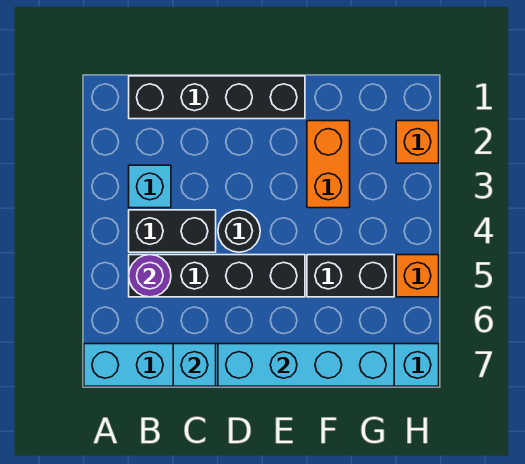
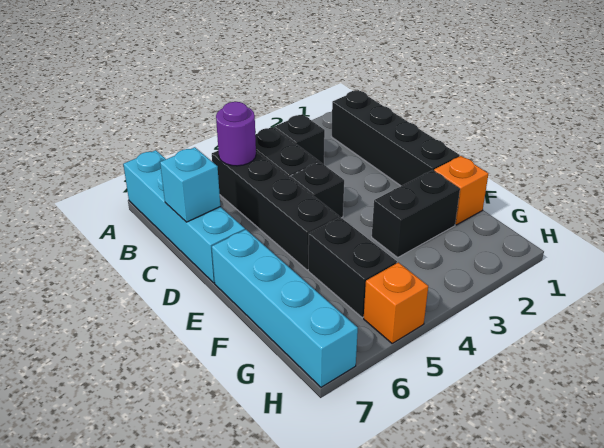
cyan 1x1 brick [129,165,171,208] -> black 1x1 brick [274,114,325,164]
black 1x1 round brick [218,210,260,252] -> black 1x1 brick [290,162,344,218]
cyan 1x4 brick [218,344,394,386] -> none
orange 1x2 brick [307,121,350,208] -> black 1x2 brick [372,170,460,257]
orange 1x1 brick [396,121,439,163] -> orange 1x1 brick moved to [434,156,488,225]

